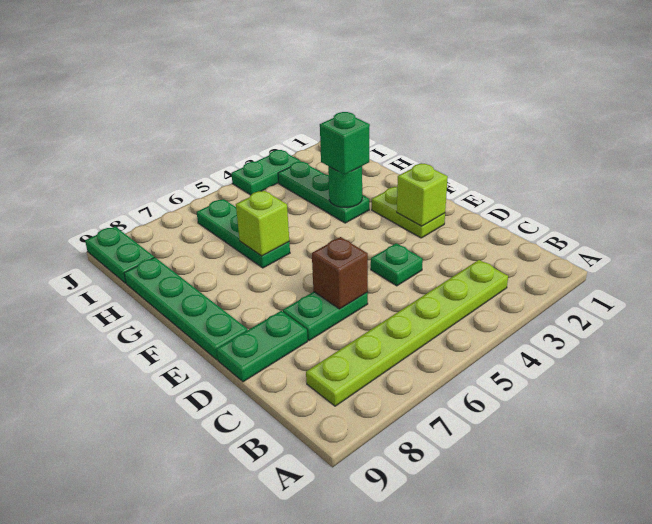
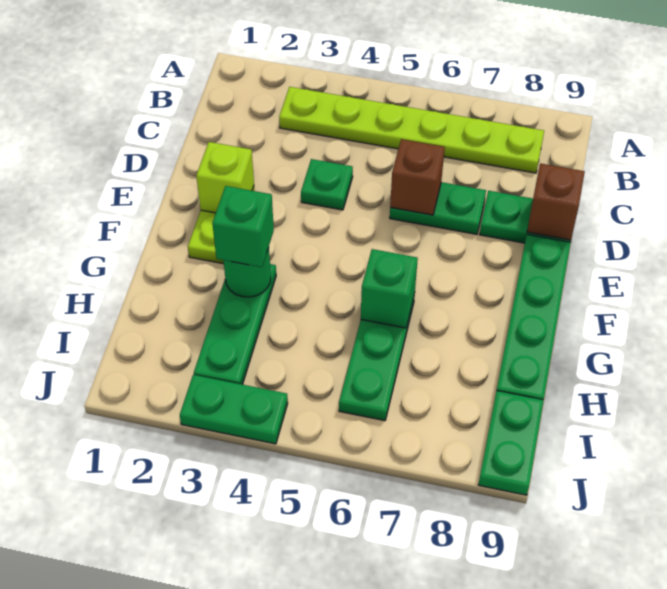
none -> brown 1x1 brick [527,163,585,240]
lime 1x1 brick [236,191,289,256] -> green 1x1 brick [361,249,418,328]

